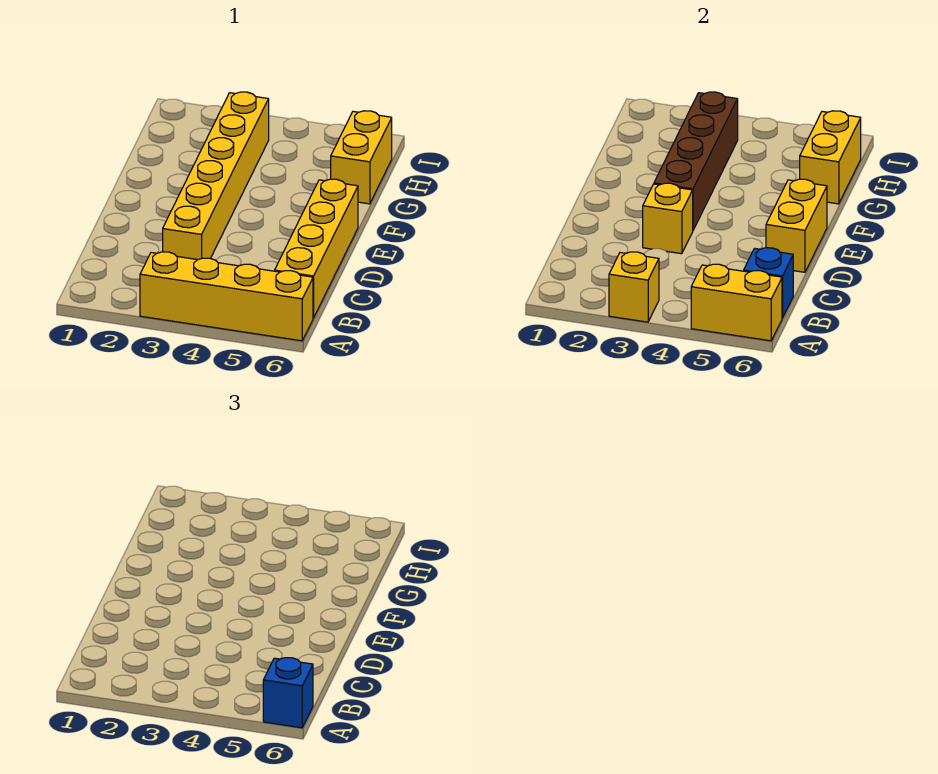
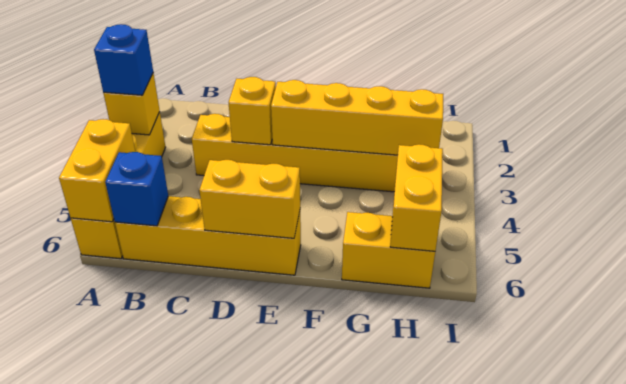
blue 1x1 brick [263,658,313,728] -> blue 1x1 brick moved to [94,24,153,95]
brown 1x4 brick [654,92,738,230] -> yellow 1x4 brick [271,80,443,155]
yellow 1x2 brick [800,111,861,204] -> yellow 1x2 brick turned to [390,144,443,251]

